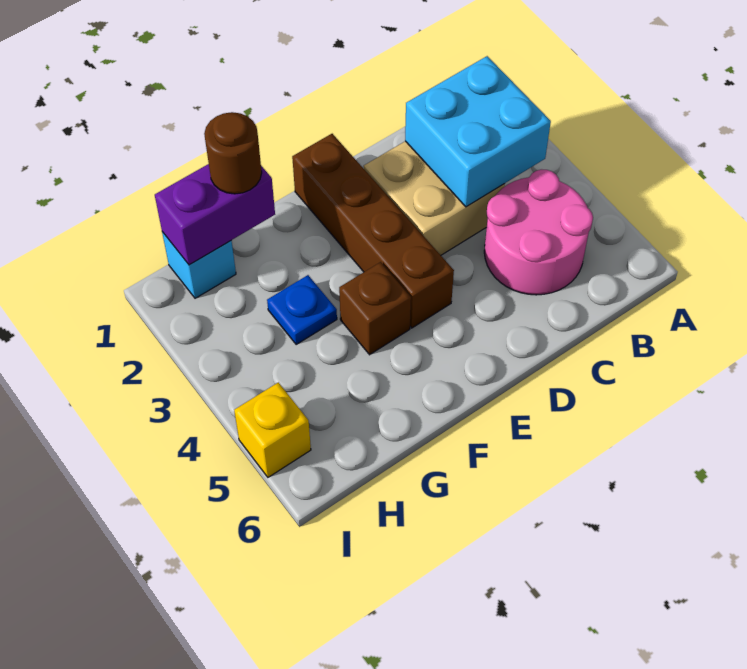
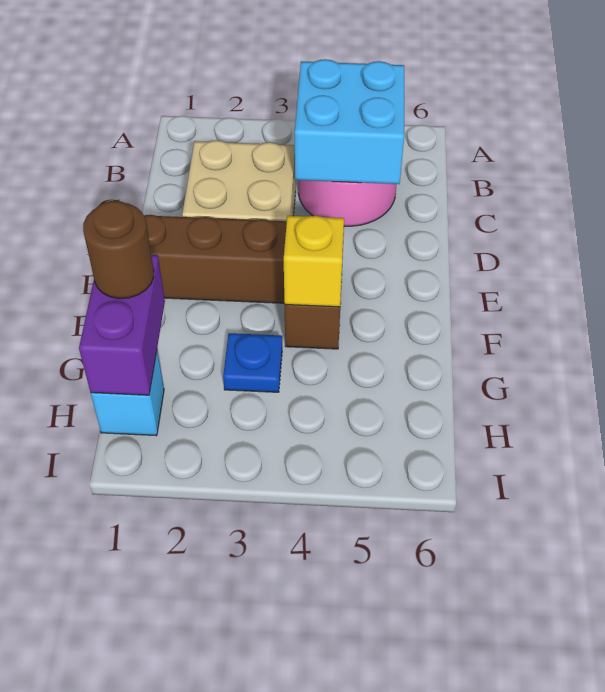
cyan 2x2 brick [405,56,551,207] -> cyan 2x2 brick moved to [295,59,404,184]
yellow 1x1 brick [234,382,311,477] -> yellow 1x1 brick moved to [284,216,344,307]

